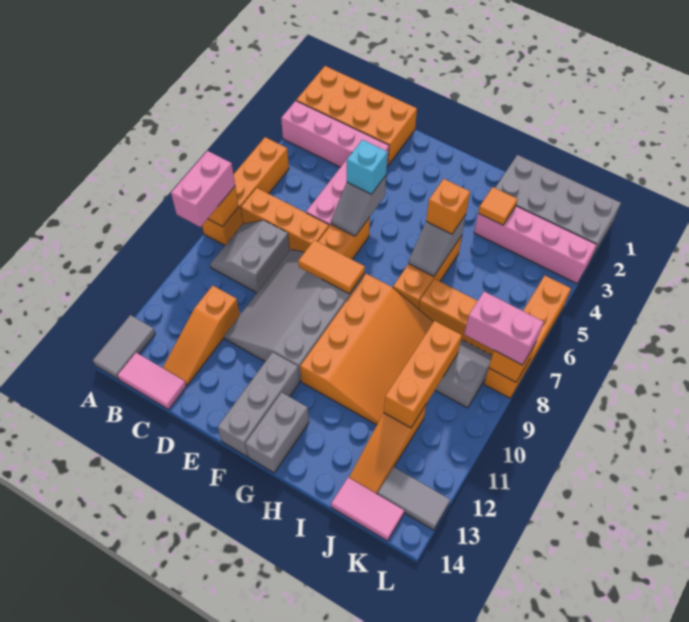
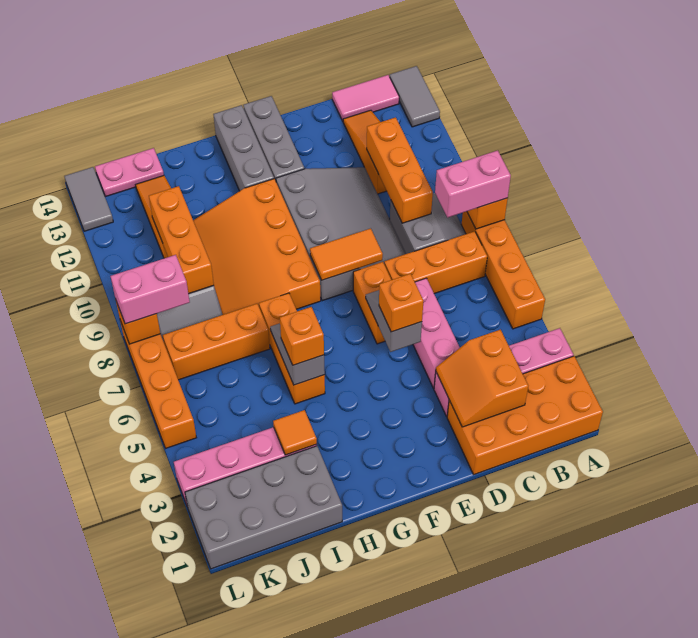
pink 1x2 brick [171,151,235,227] -> pink 1x2 brick turned to [435,150,511,218]
none -> orange 2x2 slope [436,330,528,427]
none -> orange 1x3 brick [367,117,433,223]
cyan 1x1 brick [347,140,388,194] -> orange 1x1 brick [379,274,423,332]
grey 1x2 brick [245,392,309,473] -> grey 1x3 brick [213,105,274,191]
pink 1x2 tile [331,477,404,541] -> pink 1x2 plate [95,148,164,197]
grey 1x2 tile [377,467,450,530] -> grey 1x2 tile turned to [64,167,113,231]

